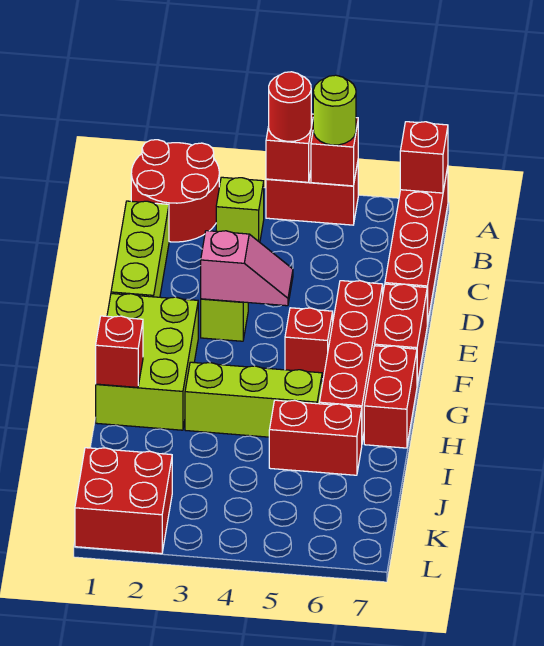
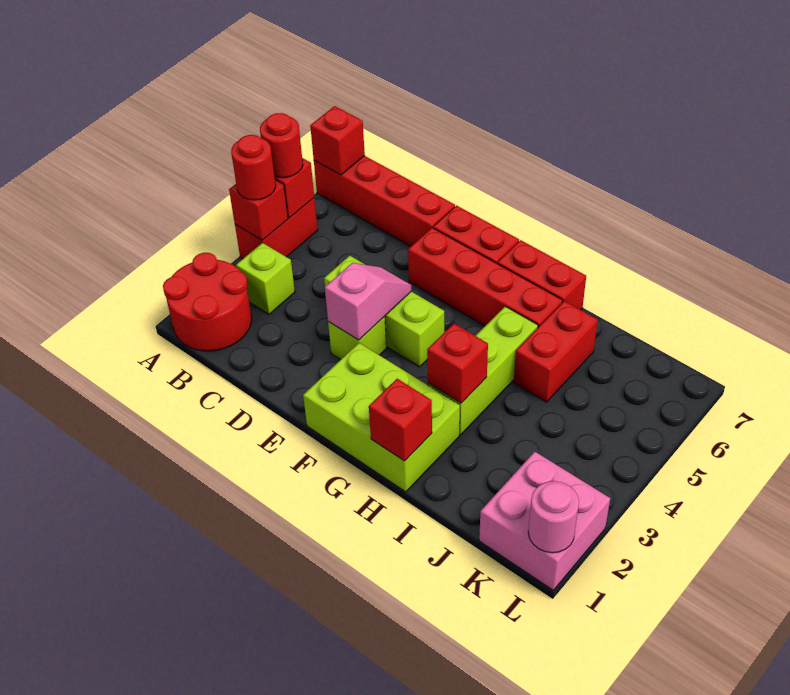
lime 1x1 round brick [313,75,356,145] -> red 1x1 round brick [260,113,303,178]
lime 1x3 brick [111,201,169,297] -> lime 1x3 brick moved to [324,256,444,367]
red 1x1 brick [285,308,333,379] -> red 1x1 brick moved to [427,324,488,403]
red 2x2 brick [75,448,172,554] -> pink 2x2 brick [479,452,610,590]
none -> pink 1x1 round brick [528,481,579,553]

